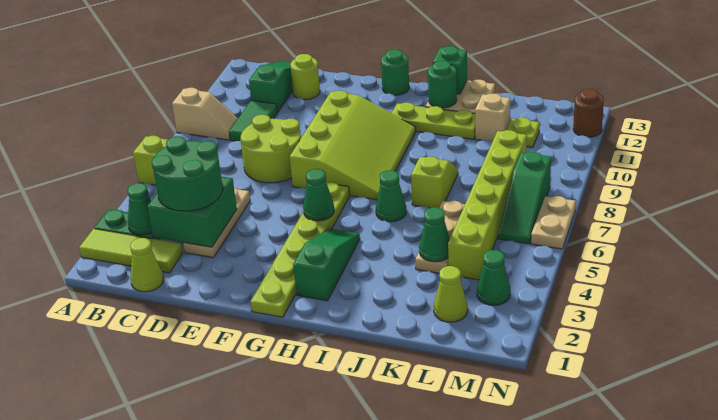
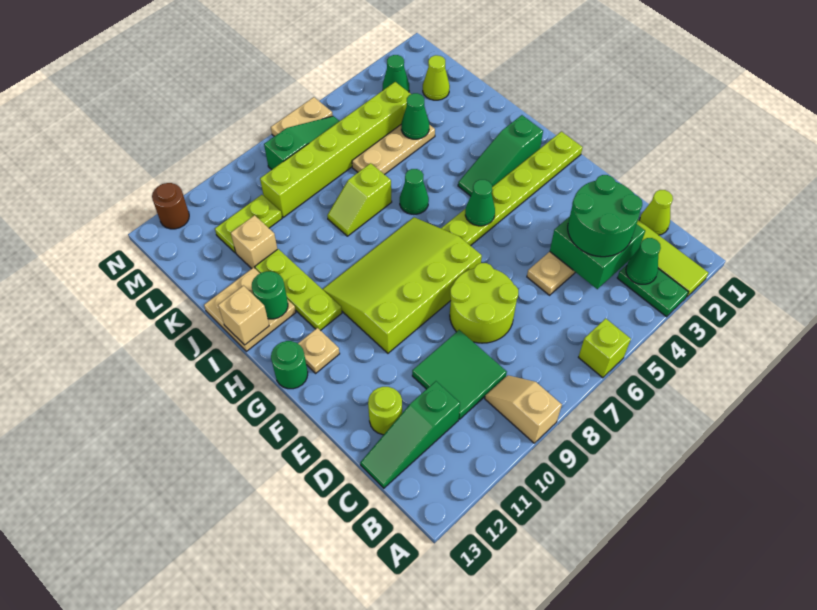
green 1x2 tile [229,101,277,141] -> green 2x2 tile [412,330,507,419]
none -> tan 1x1 plate [298,328,340,373]
green 1x1 brick [433,46,467,94] -> tan 1x1 brick [218,286,269,345]
lime 1x1 plate [507,118,539,147] -> lime 1x2 plate [215,195,282,253]

